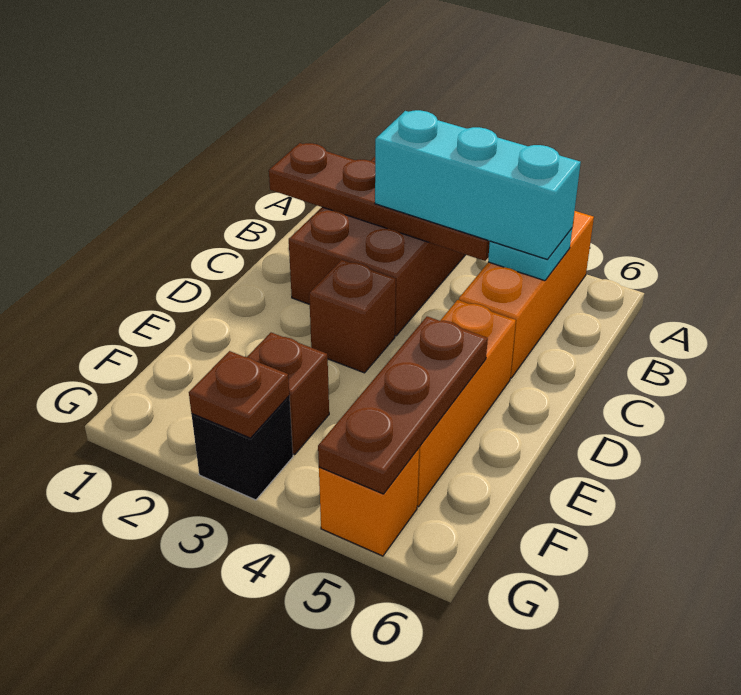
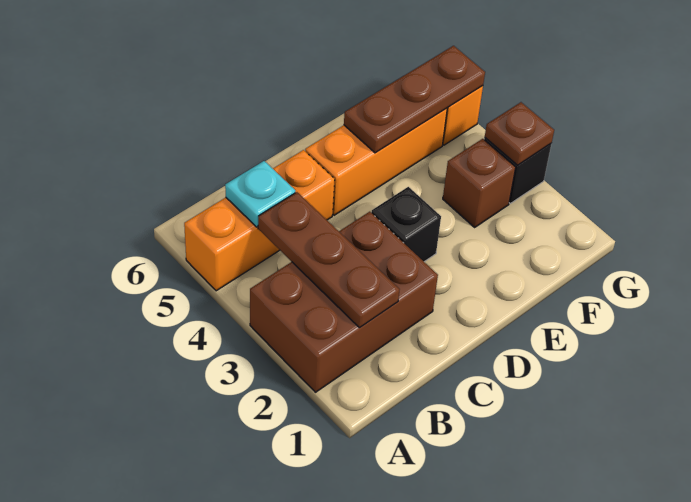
brown 1x4 plate [269,143,490,261] -> brown 1x3 plate [258,192,400,328]
cyan 1x3 brick [375,110,581,259] -> none
brown 1x1 brick [309,260,396,373] -> black 1x1 brick [371,187,441,262]

